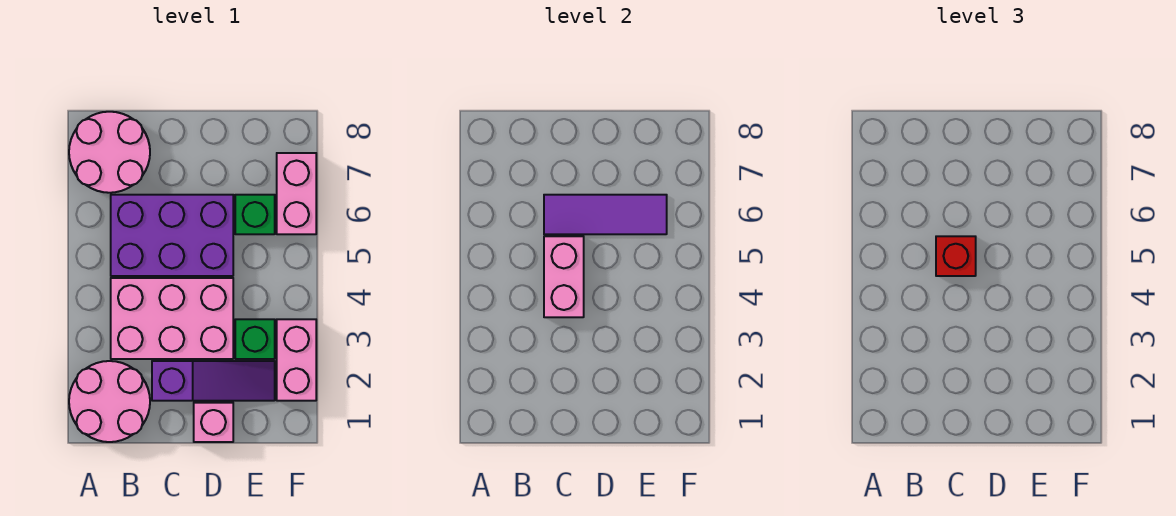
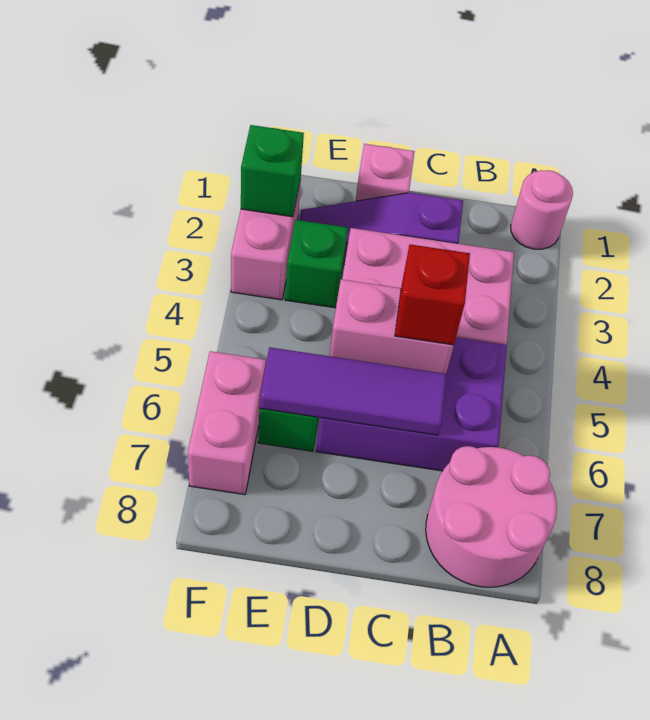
pink 2x2 round brick [69,361,150,442] -> pink 1x1 round brick [511,170,573,249]
pink 1x2 brick [544,236,584,317] -> pink 1x2 brick turned to [329,279,454,374]
none -> green 1x1 brick [241,125,304,217]

